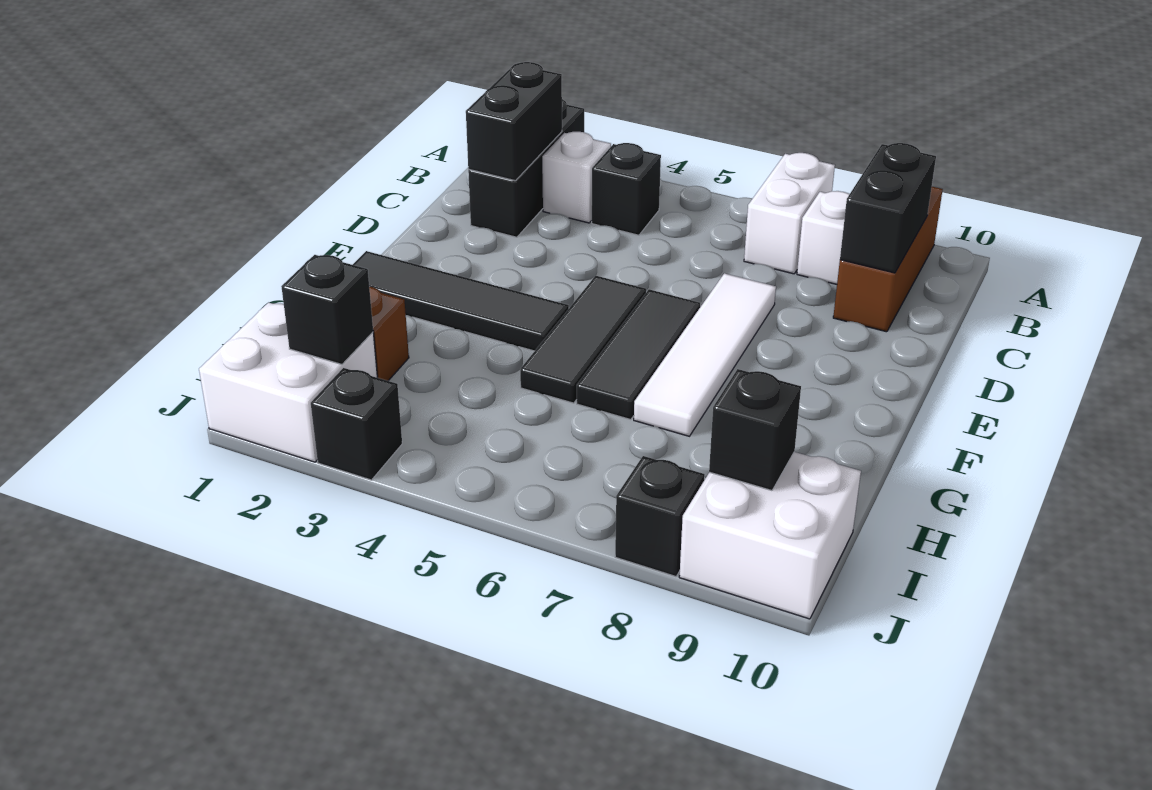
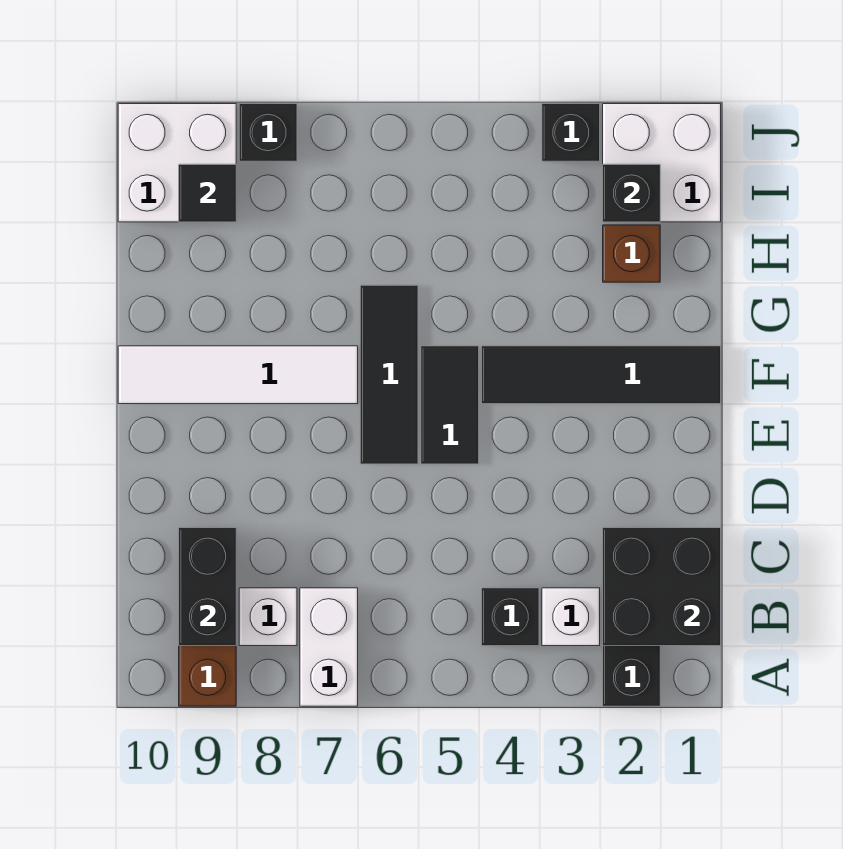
black 1x2 brick [466,62,562,181] -> black 2x2 brick [603,528,721,646]
white 1x4 tile [634,273,776,436] -> white 1x4 tile turned to [118,346,358,404]
black 1x3 tile [520,276,646,403] -> black 1x2 tile [421,346,479,464]
black 1x1 brick [709,369,801,491] -> black 1x1 tile [179,164,236,222]

